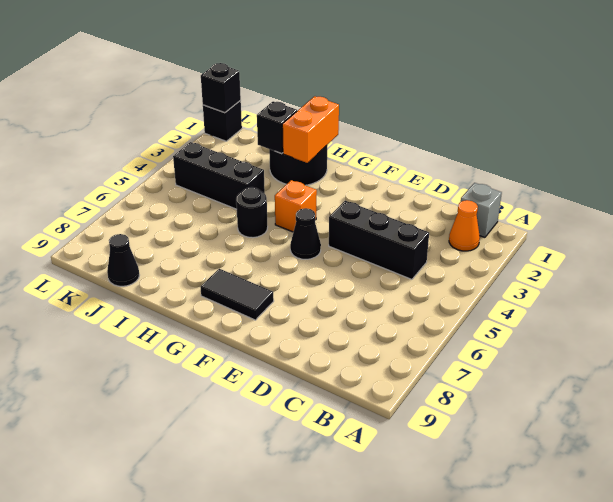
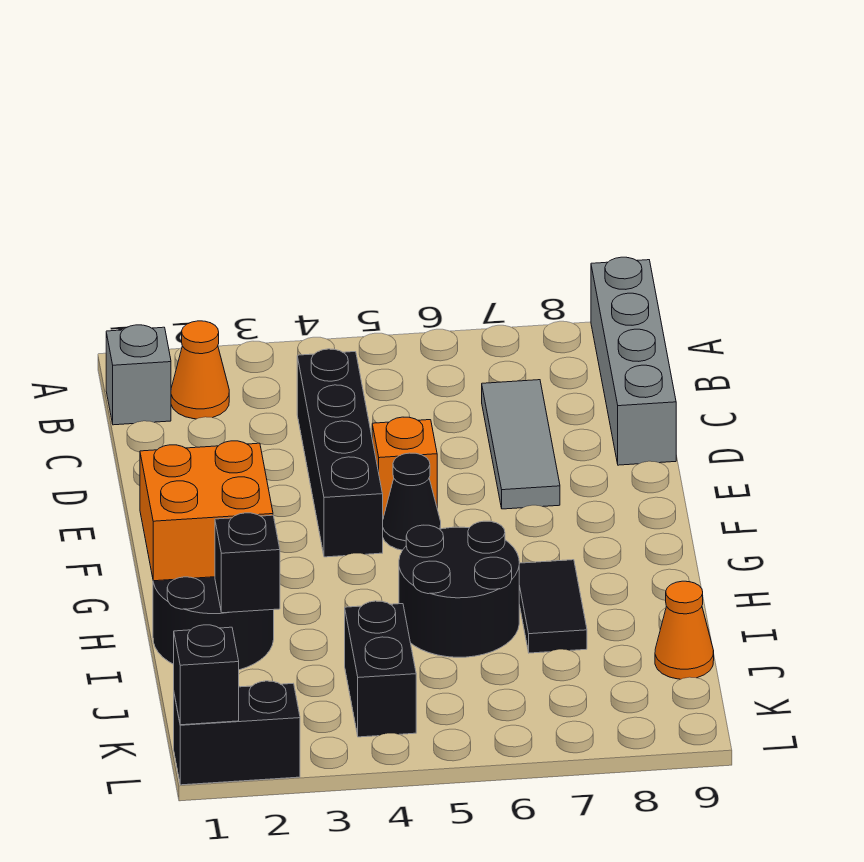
none -> grey 1x4 brick [591,257,676,465]
black 1x3 brick [329,201,429,279] -> black 1x4 brick [297,349,383,557]
none -> grey 1x3 tile [482,380,560,509]
black 1x2 tile [200,269,274,320] -> black 1x2 tile moved to [519,560,587,653]
orange 1x1 brick [275,180,317,232] -> orange 1x1 brick moved to [372,417,437,517]
orange 1x2 brick [282,96,339,163] -> orange 2x2 brick [140,441,273,581]
black 1x1 round brick [236,187,268,238] -> black 2x2 round brick [399,521,519,657]
black 1x3 brick [173,142,265,209] -> black 1x2 brick [345,601,416,737]
black 1x1 cone [107,234,139,286] -> orange 1x1 cone [655,581,714,679]
black 1x1 brick [203,101,242,141] -> black 1x2 brick [174,681,300,785]

